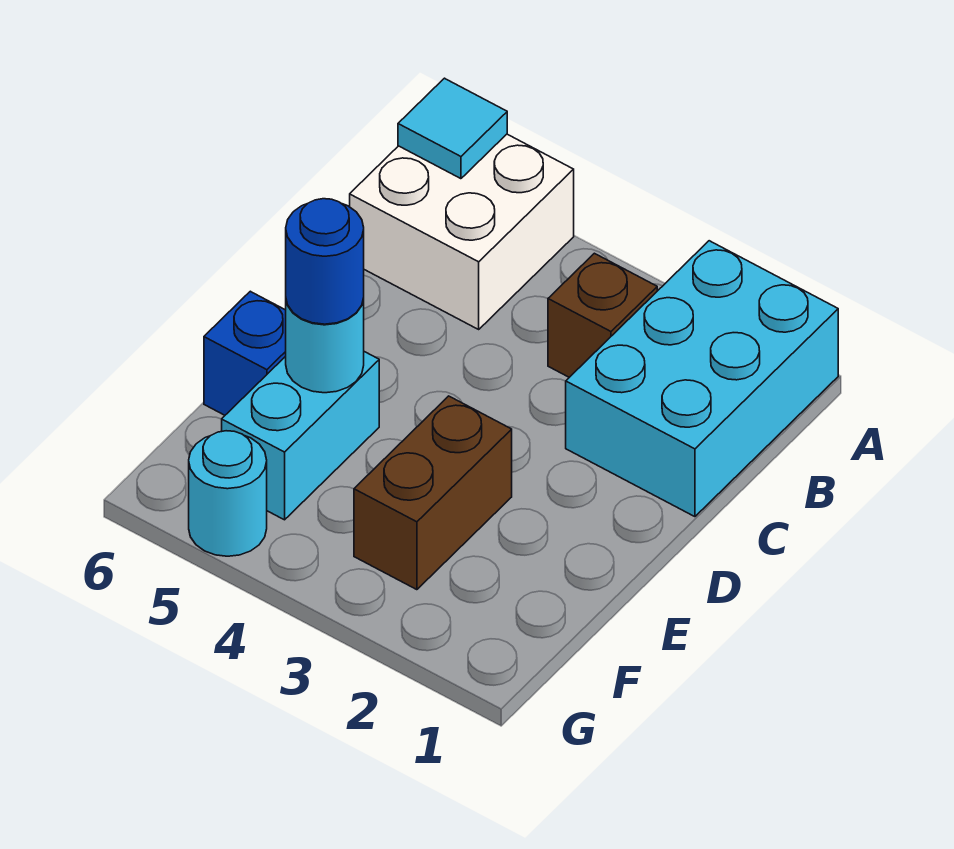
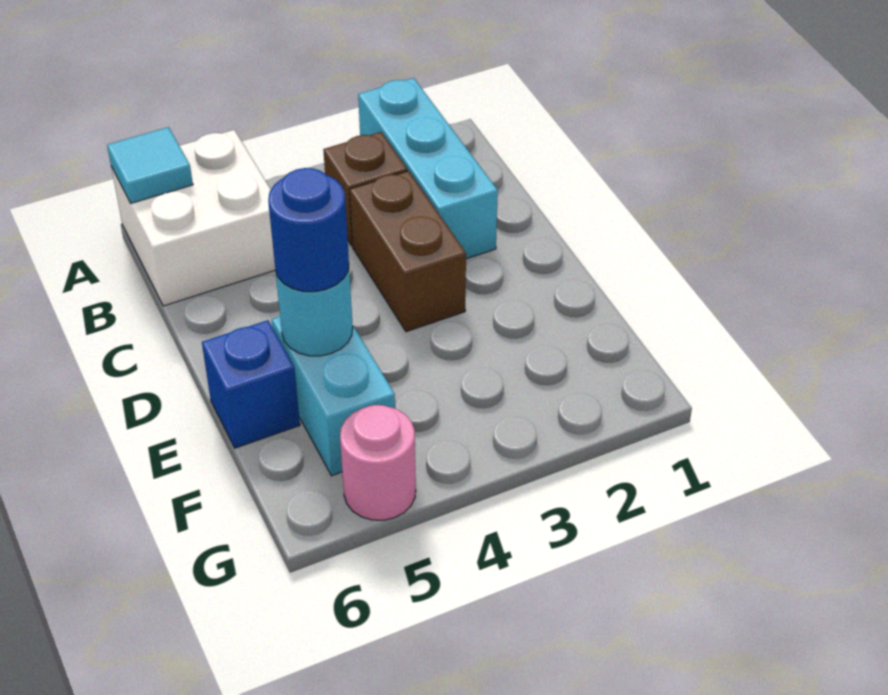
cyan 2x3 brick [566,241,838,517] -> cyan 1x3 brick [358,78,498,259]
brown 1x2 brick [354,396,512,590] -> brown 1x2 brick moved to [350,171,466,332]
cyan 1x1 round brick [189,431,267,556] -> pink 1x1 round brick [340,405,416,520]

